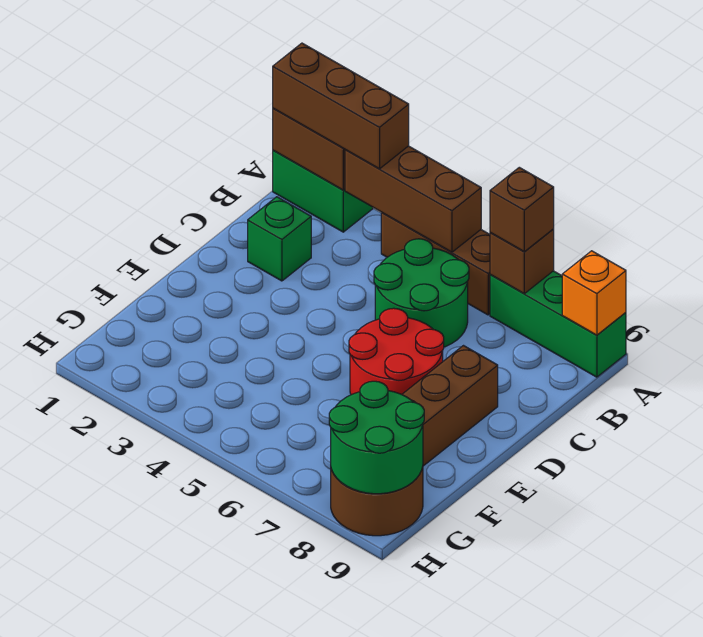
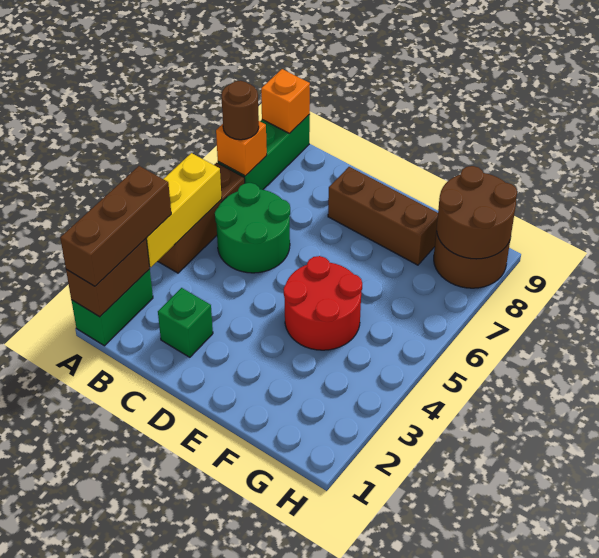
brown 1x3 brick [345,146,481,252] -> yellow 1x3 brick [146,153,222,267]
brown 1x1 brick [490,229,554,294] -> orange 1x1 brick [216,121,267,176]
brown 1x1 brick [490,167,554,252] -> brown 1x1 round brick [221,81,259,140]
red 2x2 round brick [349,308,444,395] -> red 2x2 round brick moved to [284,256,362,350]
green 2x2 round brick [329,381,424,494] -> brown 2x2 round brick [437,166,517,259]

